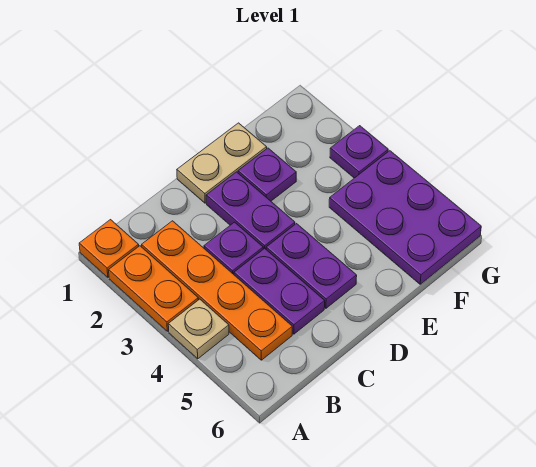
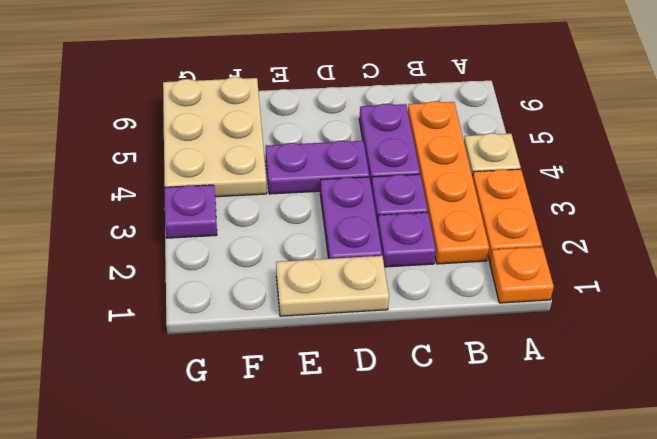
purple 1x2 plate [266,224,357,308] -> purple 1x2 plate turned to [266,141,369,194]
purple 1x1 plate [238,148,296,201] -> purple 1x1 plate moved to [378,212,436,267]
purple 2x3 plate [329,151,481,284] -> tan 2x3 plate [163,77,267,197]

